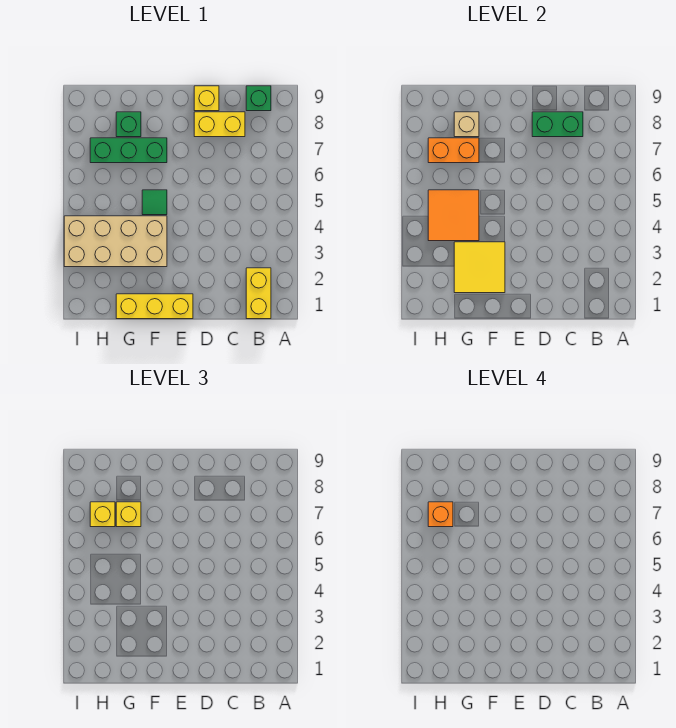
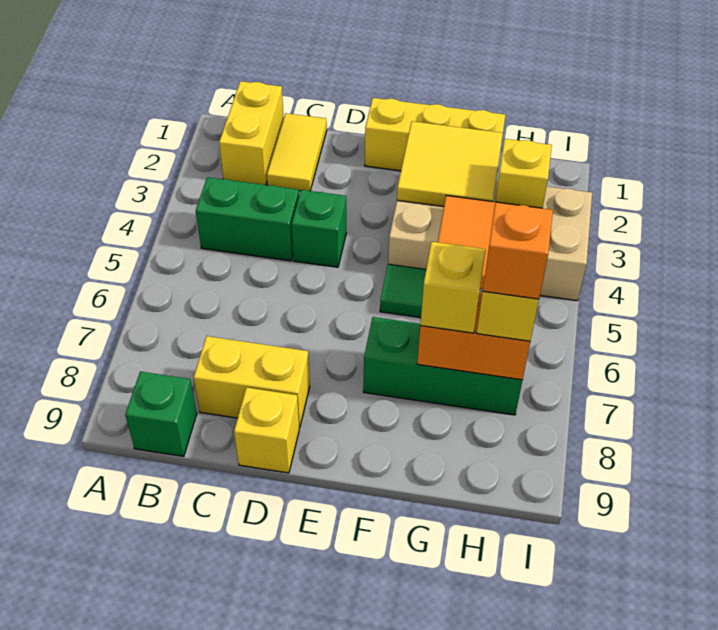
none -> yellow 1x2 tile [267,113,327,191]
green 1x2 brick [532,112,583,137] -> green 1x2 brick moved to [196,177,299,261]
green 1x1 brick [116,112,141,137] -> green 1x1 brick moved to [292,190,346,267]
tan 1x1 brick [454,112,479,137] -> none
none -> yellow 1x1 brick [495,139,552,208]

